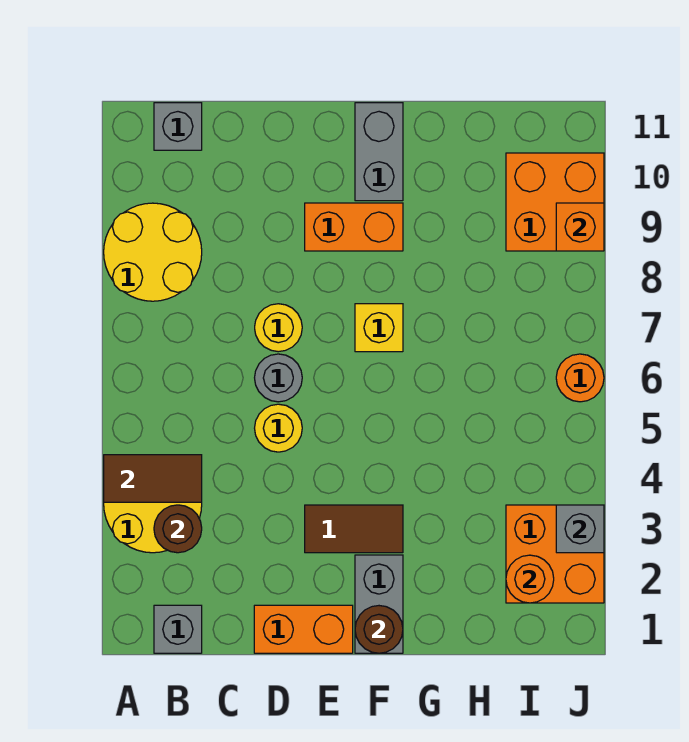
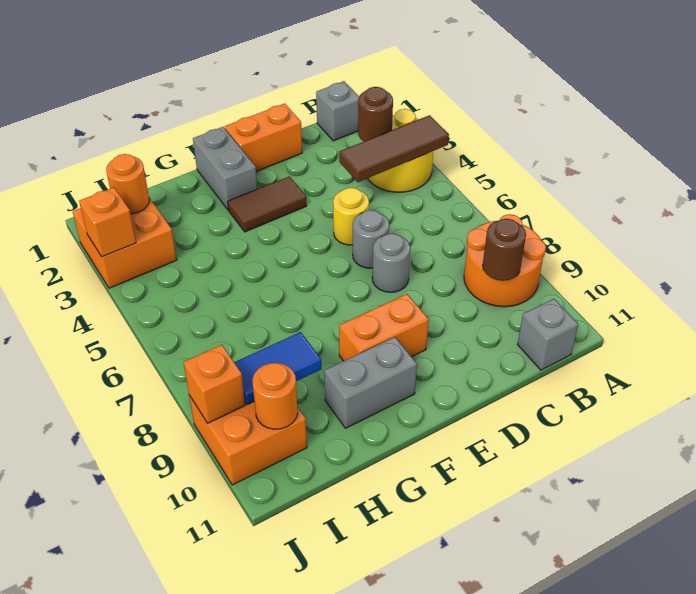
brown 1x2 tile [104,455,202,502] -> brown 1x3 tile [339,115,449,182]
yellow 2x2 round brick [104,203,202,301] -> orange 2x2 round brick [464,214,546,307]
yellow 1x1 round brick [255,304,302,352] -> grey 1x1 round brick [372,233,410,292]
brown 1x1 round brick [355,606,403,653] -> brown 1x1 round brick moved to [483,219,526,281]
yellow 1x1 brick [355,304,403,352] -> none
grey 1x2 brick [355,103,403,201] -> grey 1x2 brick turned to [324,337,417,428]
none -> blue 1x2 tile [234,332,322,405]
grey 1x1 brick [556,505,604,553] -> orange 1x1 brick [79,187,136,257]
orange 1x1 round brick [556,354,604,402] -> orange 1x1 round brick moved to [253,363,298,429]

